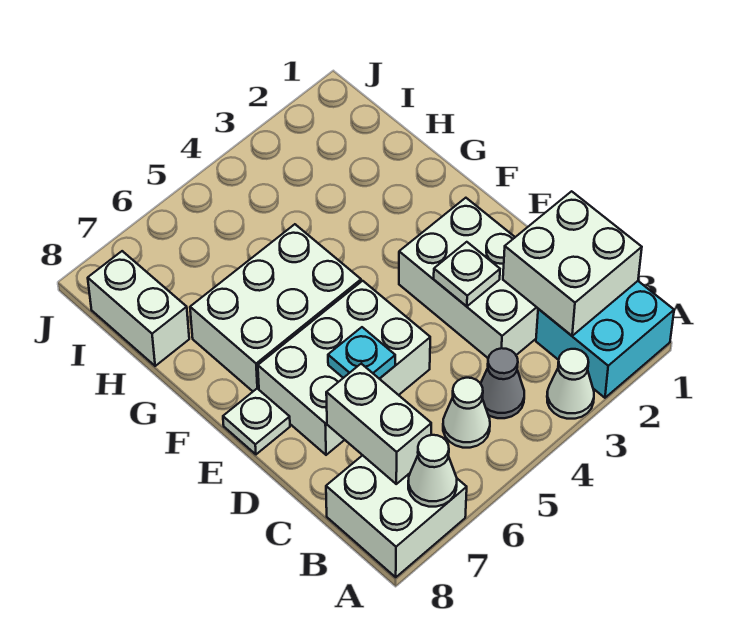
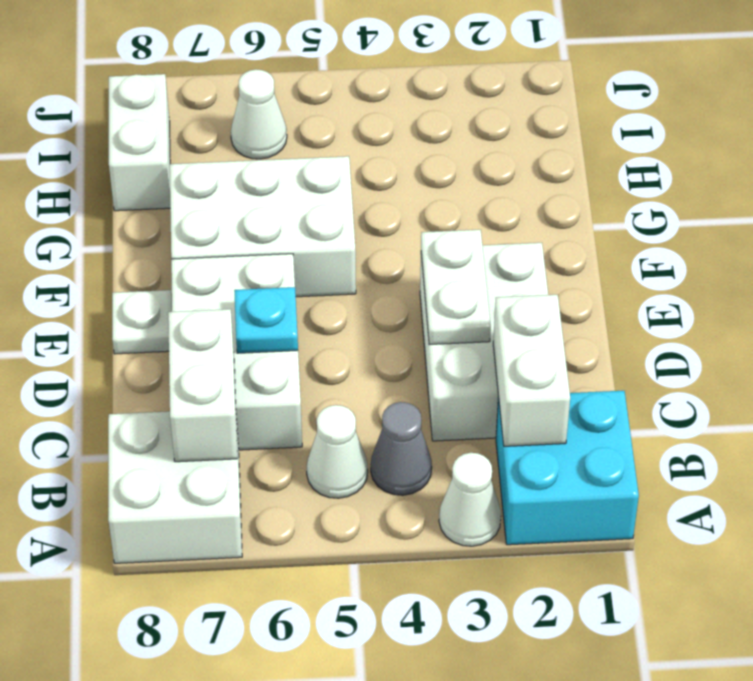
white 1x1 cone [408,435,457,507] -> white 1x1 cone moved to [231,69,287,159]
white 2x2 brick [503,191,642,336] -> white 1x2 brick [493,295,570,446]
white 1x1 plate [434,242,500,306] -> white 1x2 plate [421,230,491,345]
white 2x3 brick [258,281,430,455] -> white 2x3 brick turned to [171,254,302,450]

